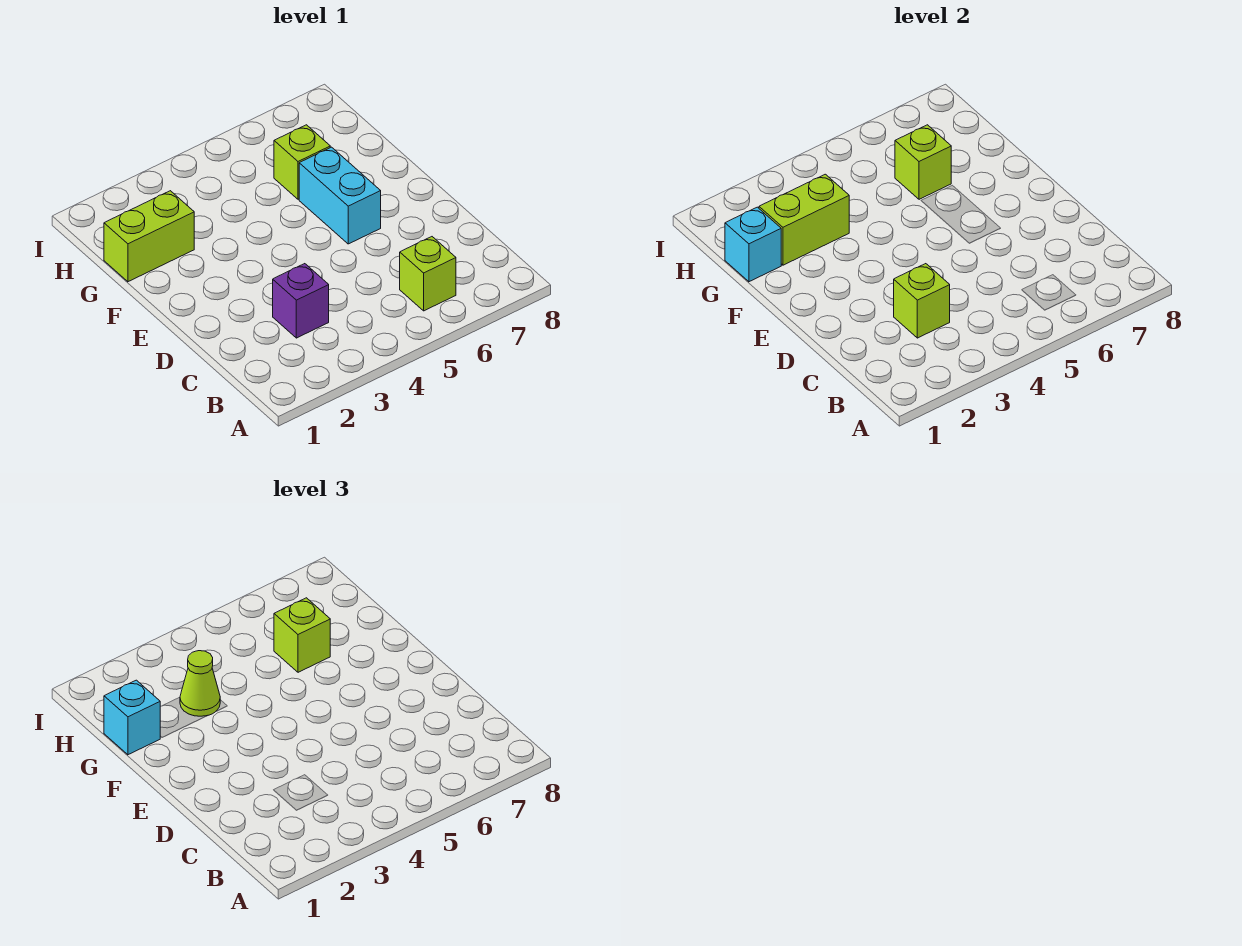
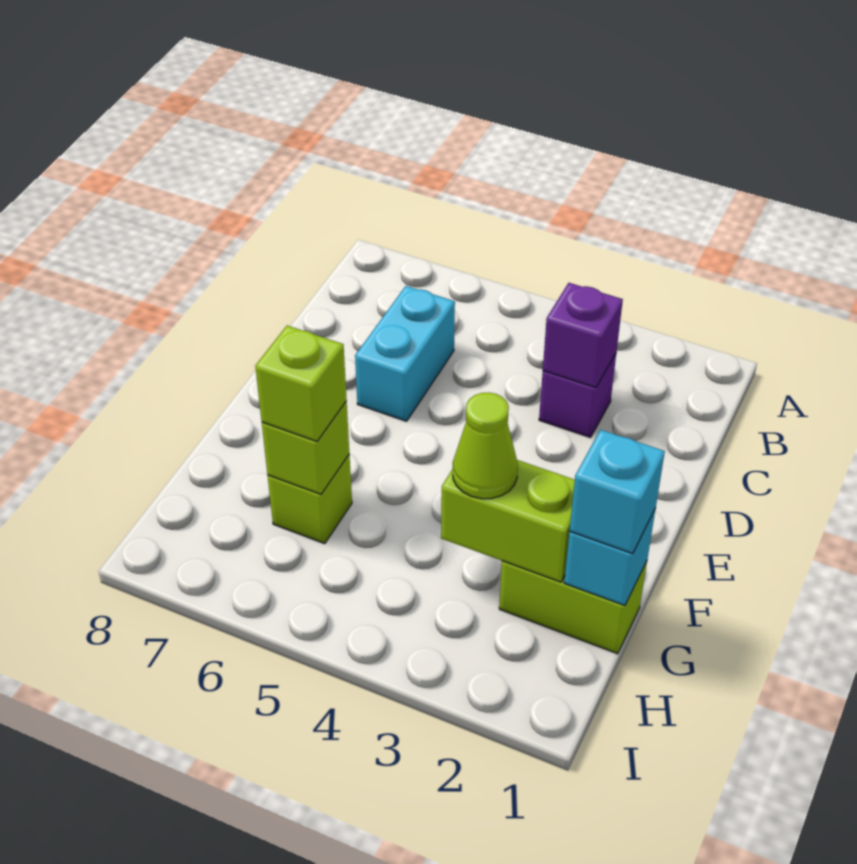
lime 1x1 brick [400,237,456,311] -> none
lime 1x1 brick [894,264,950,338] -> purple 1x1 brick [543,283,623,388]
cyan 1x2 brick [299,147,381,244] -> cyan 1x2 brick moved to [355,286,455,421]

